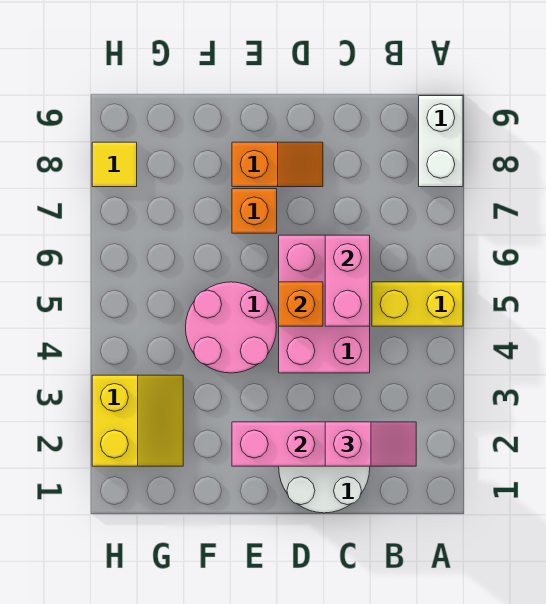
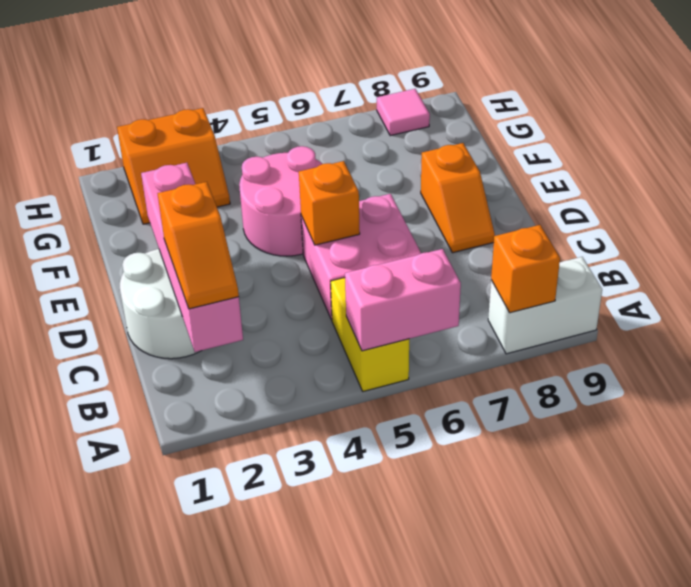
pink 1x2 slope [325,422,416,466] -> orange 1x2 slope [157,182,239,309]
pink 2x3 brick [279,235,370,373] -> pink 2x2 brick [301,194,421,320]
pink 1x2 brick [325,235,370,326] -> pink 1x2 brick moved to [345,249,461,351]
orange 1x1 brick [232,189,277,233] -> orange 1x1 brick moved to [491,225,560,313]
yellow 2x2 slope [92,375,183,466] -> orange 2x2 slope [117,108,230,224]
yellow 1x1 tile [92,142,137,187] -> pink 1x1 tile [377,89,430,136]

